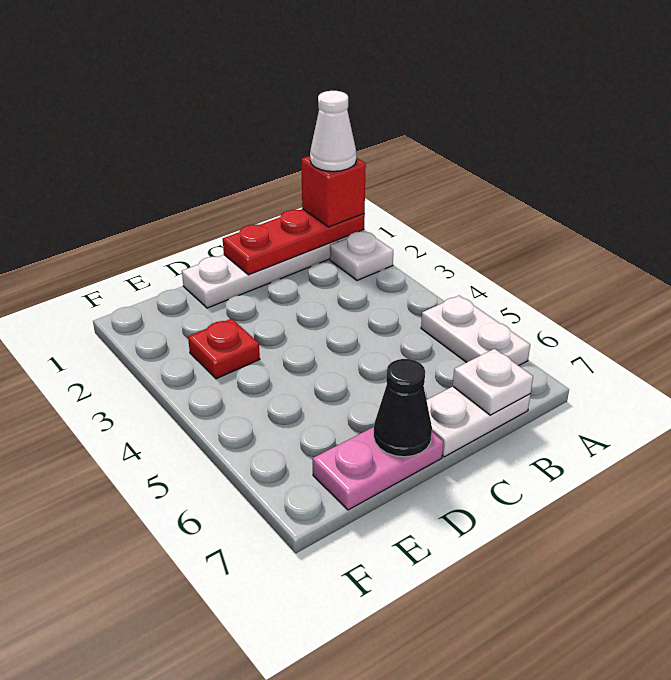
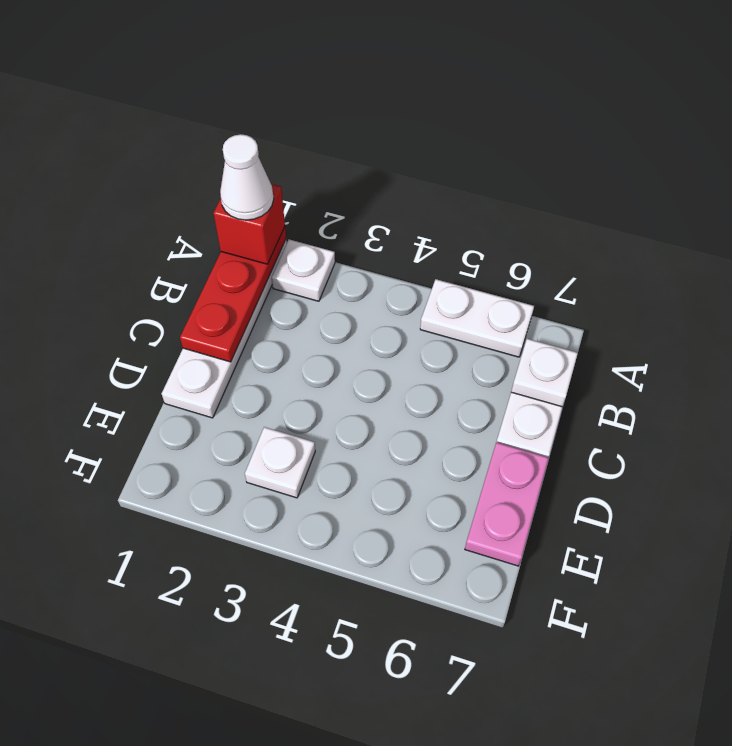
black 1x1 cone [374,359,432,457] -> none
red 1x1 plate [188,319,260,379] -> white 1x1 plate [245,427,315,498]

